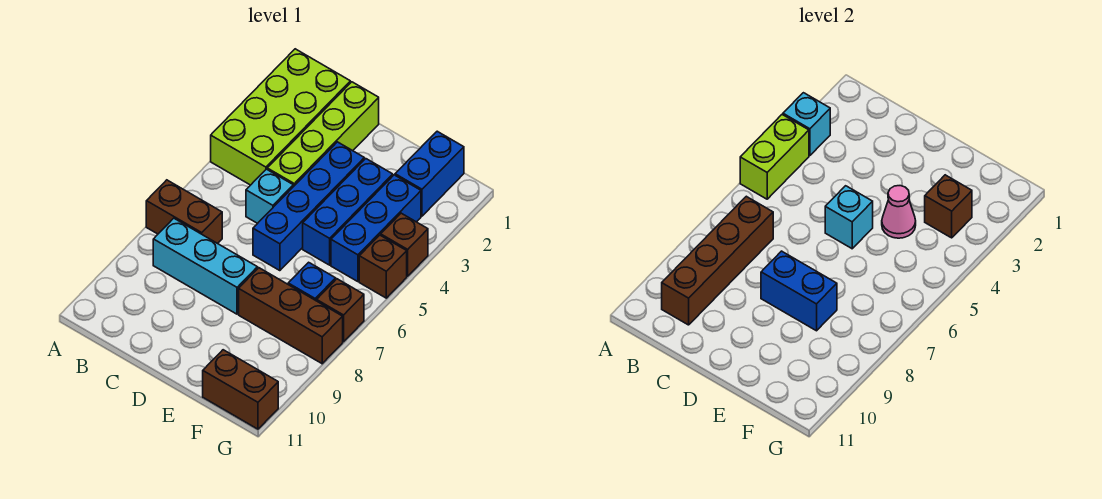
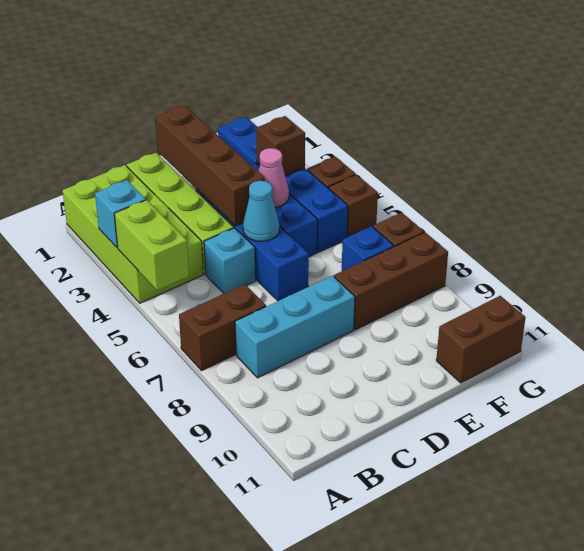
brown 1x4 brick [662,196,773,325] -> brown 1x4 brick moved to [155,105,265,226]
cyan 1x1 brick [825,186,873,249] -> cyan 1x1 cone [243,181,279,241]
blue 1x2 brick [761,251,837,331] -> none

